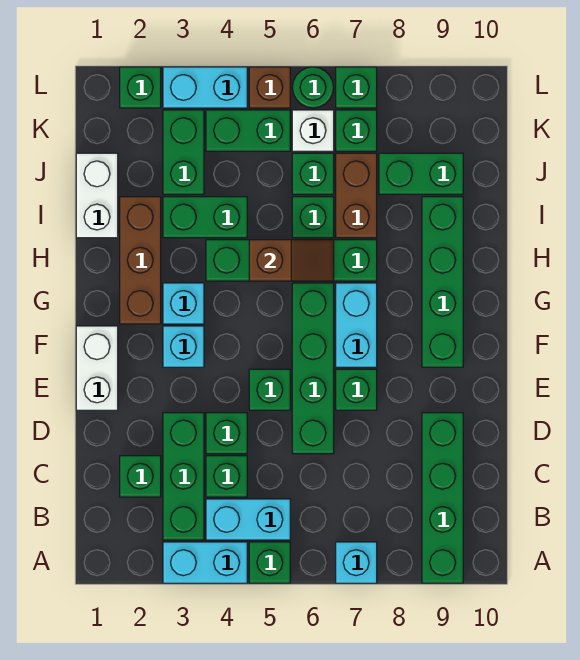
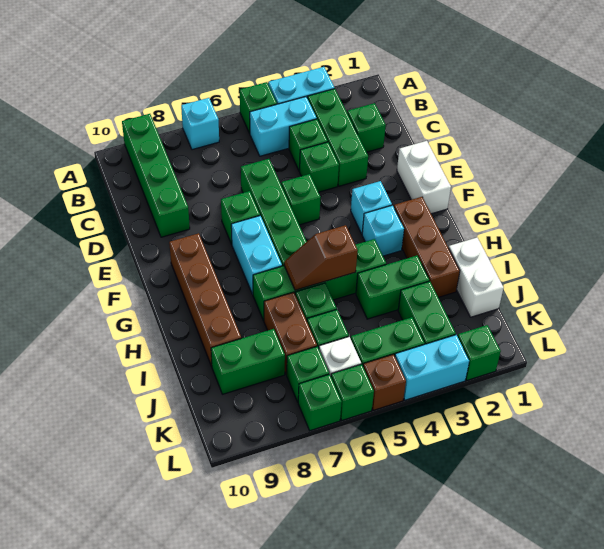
green 1x4 brick [422,197,463,367] -> brown 1x4 brick [169,233,241,366]
green 1x1 round brick [293,67,334,108] -> green 1x1 brick [331,364,374,420]

